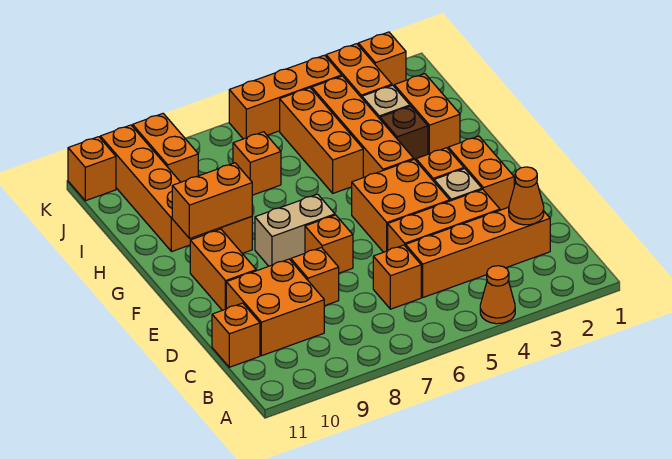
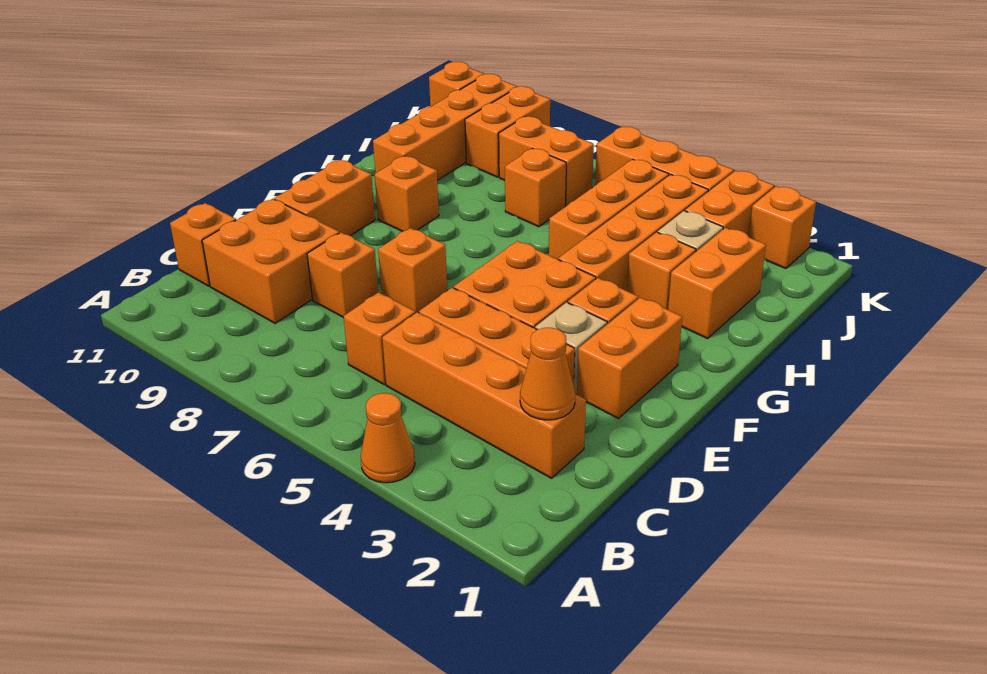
tan 1x2 brick [255,194,335,266] -> none
orange 1x2 brick [172,163,252,239] -> orange 1x2 brick moved to [499,116,594,207]
brown 1x1 brick [380,106,428,160] -> orange 1x1 brick [627,232,696,310]

